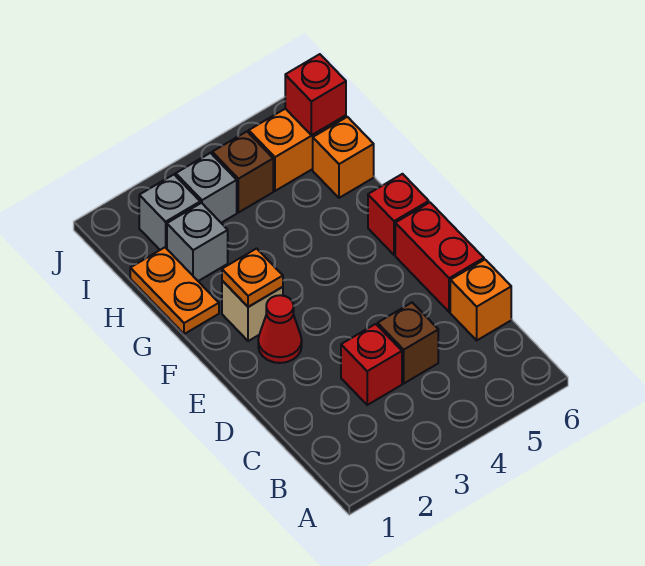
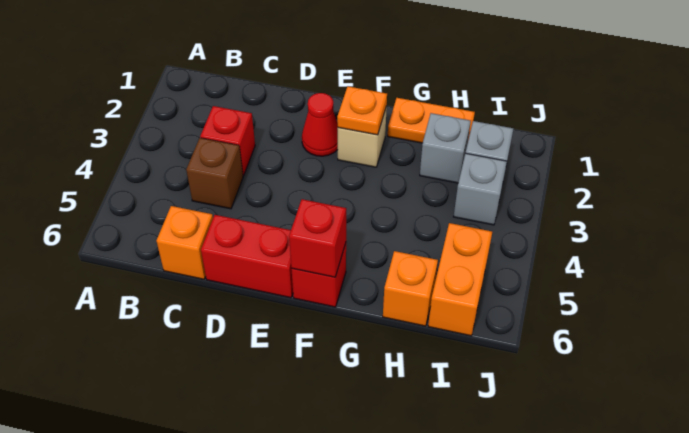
brown 1x1 brick [212,132,273,213] -> none
red 1x1 brick [285,54,346,135] -> red 1x1 brick moved to [289,199,346,277]

